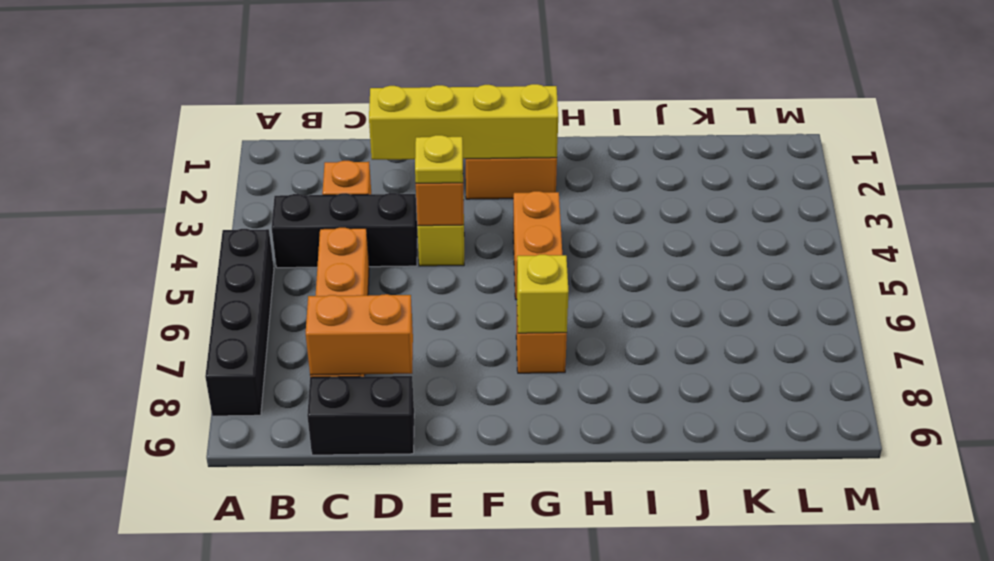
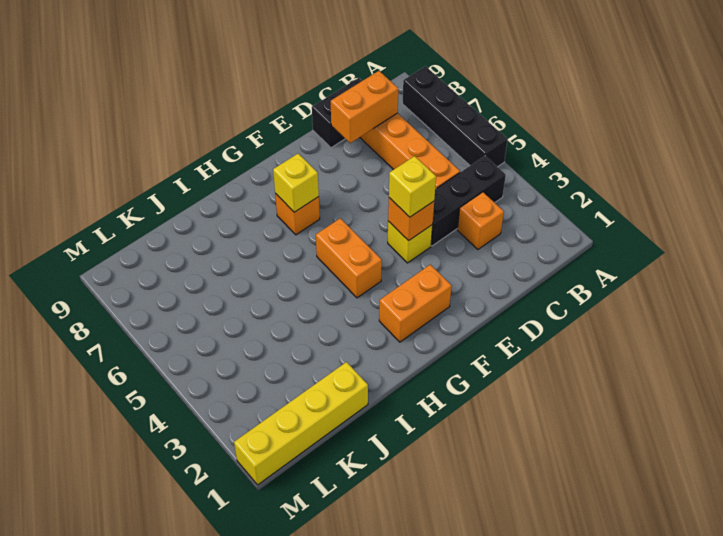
yellow 1x4 brick [369,84,558,160] -> yellow 1x4 brick moved to [234,362,368,485]
yellow 1x1 plate [415,135,463,183] -> yellow 1x1 brick [389,156,436,217]

